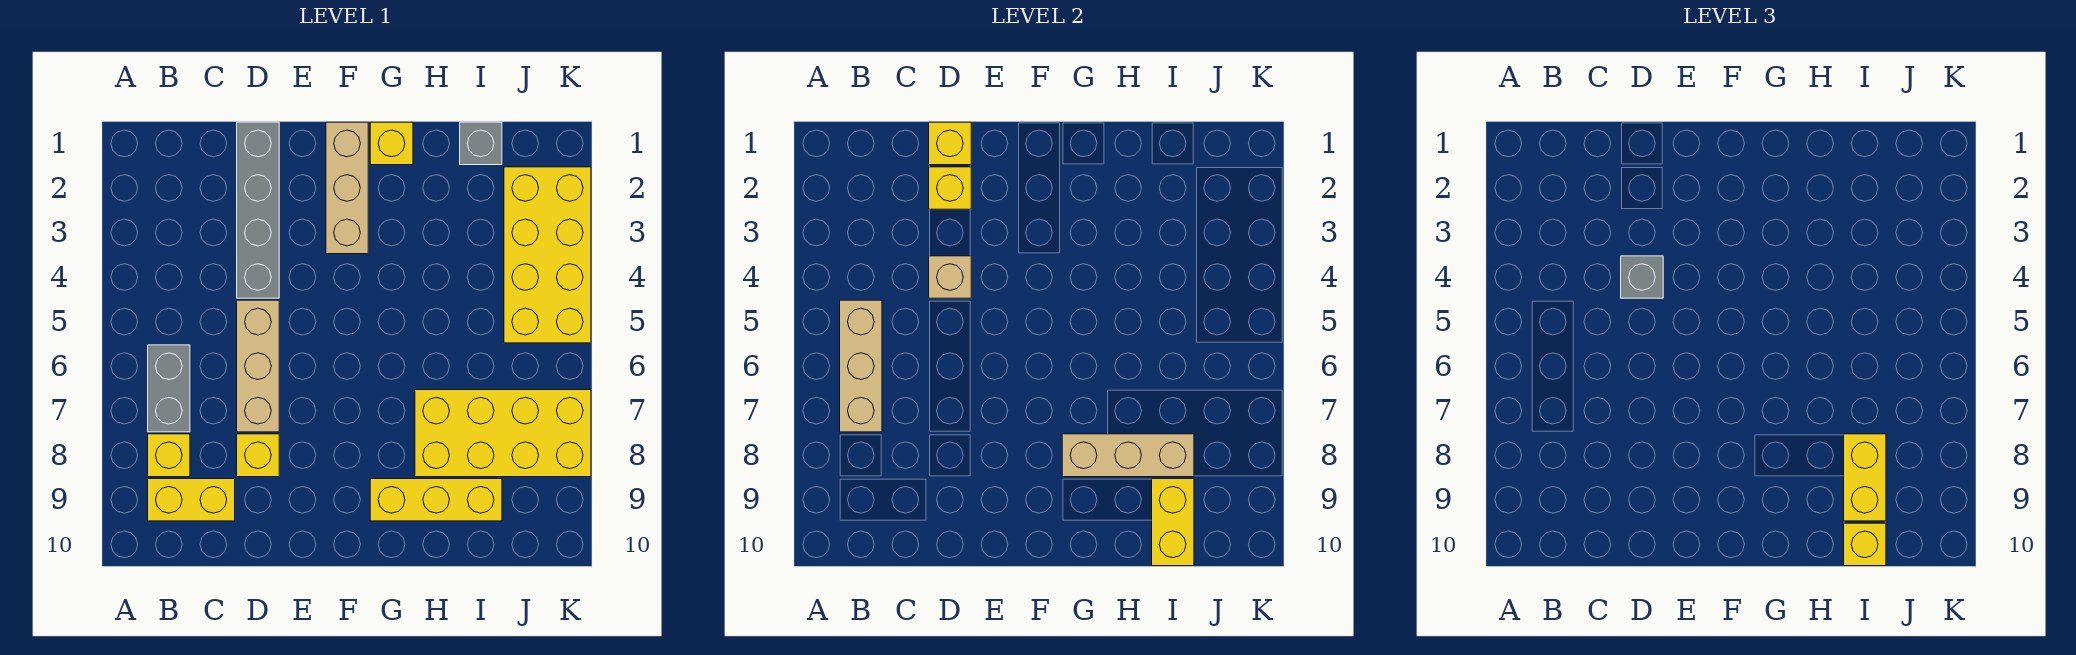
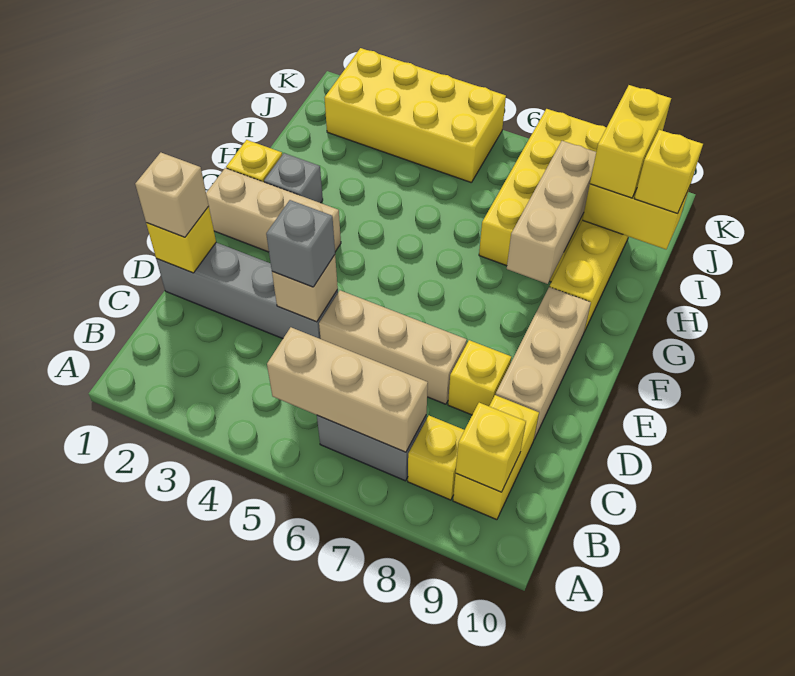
none -> tan 1x1 brick [135,153,209,237]
yellow 1x1 brick [929,167,971,209] -> yellow 1x1 brick moved to [456,403,526,492]
none -> tan 1x3 brick [496,287,591,439]
grey 1x1 brick [460,122,502,165] -> grey 1x1 brick moved to [264,153,323,203]
yellow 1x2 brick [1844,434,1886,521] -> yellow 1x2 brick turned to [590,85,671,198]

